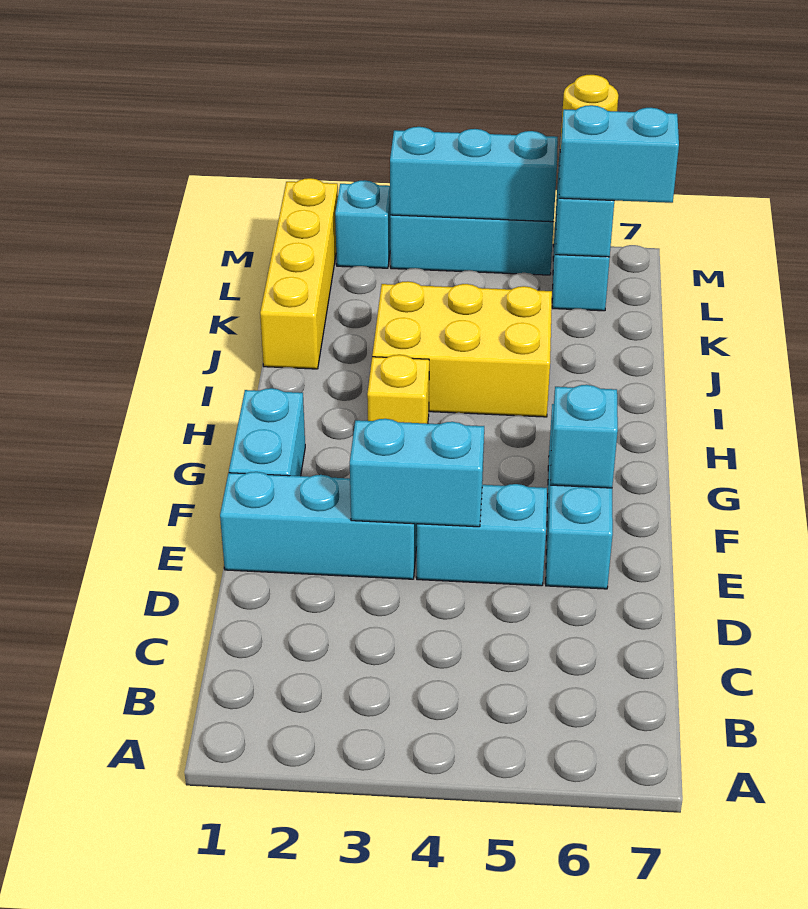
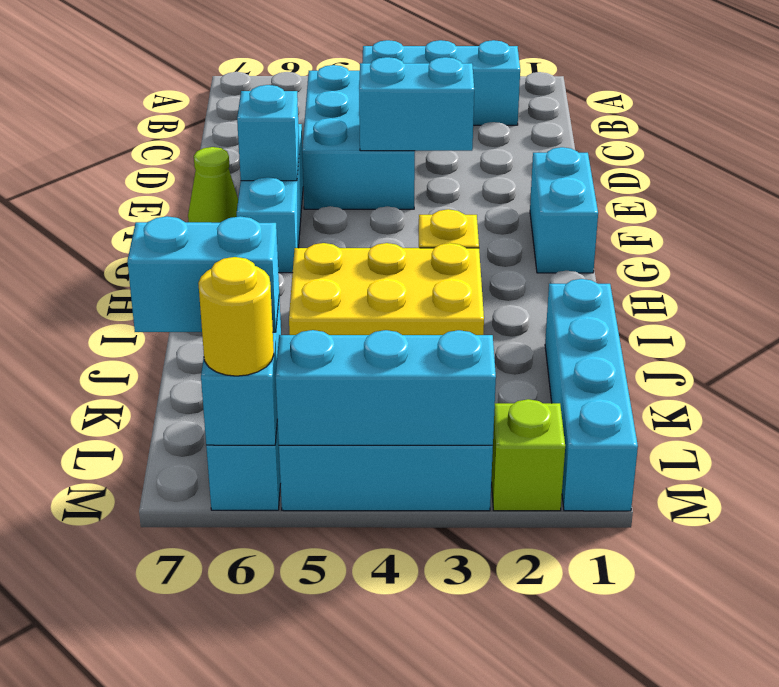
cyan 1x3 brick [220,472,417,579] -> cyan 1x3 brick moved to [362,40,520,125]
cyan 1x2 brick [417,484,547,586] -> cyan 2x3 brick [302,65,415,209]
none -> lime 1x1 cone [188,147,238,223]
yellow 1x4 brick [260,178,338,369] -> cyan 1x4 brick [545,279,638,511]
cyan 1x1 brick [335,180,390,268] -> lime 1x1 brick [491,399,565,511]

